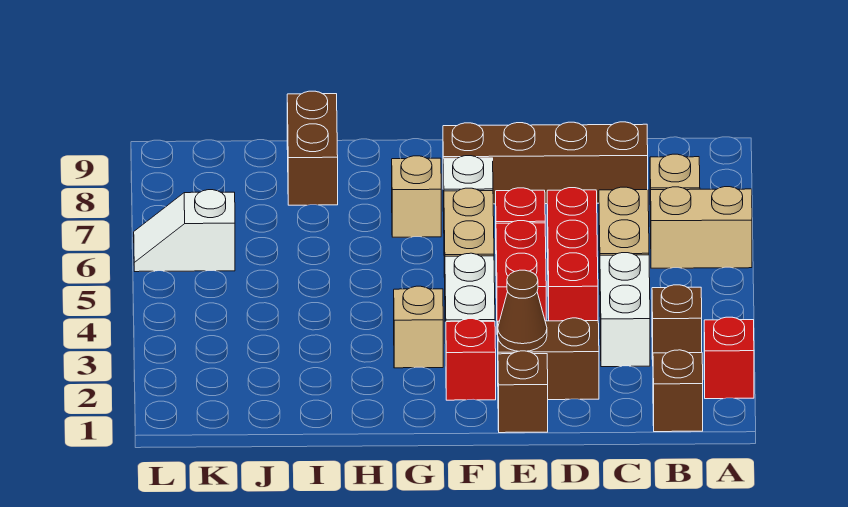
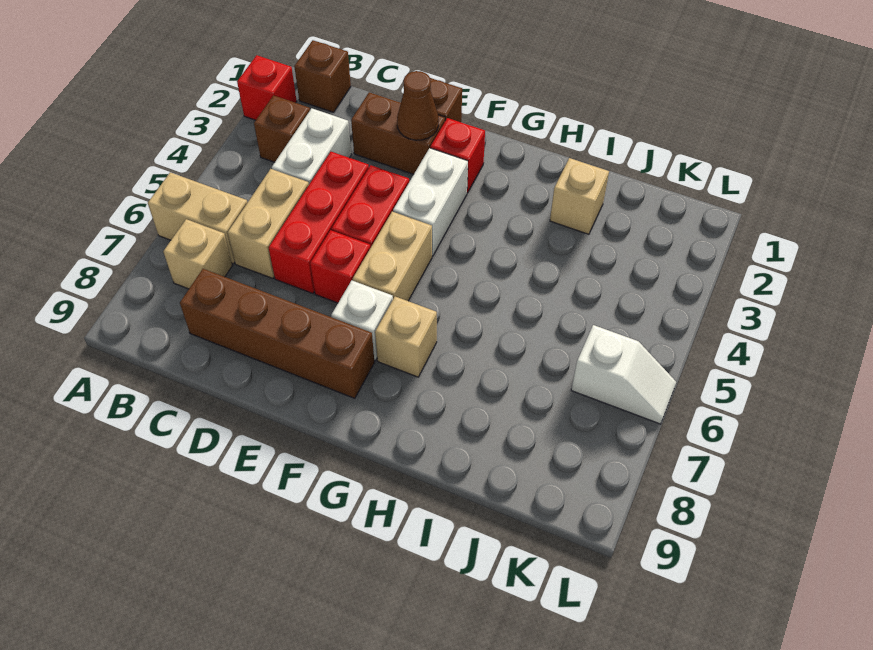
tan 1x1 brick [394,286,443,368] -> tan 1x1 brick moved to [550,158,609,234]
brown 1x2 brick [287,91,338,205] -> none

